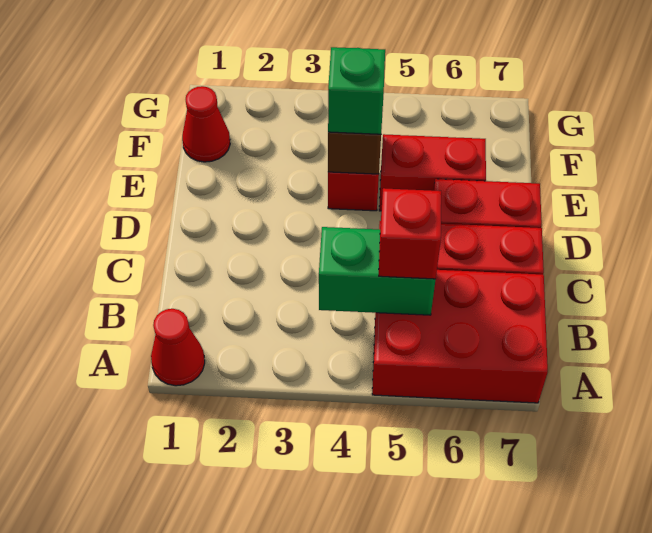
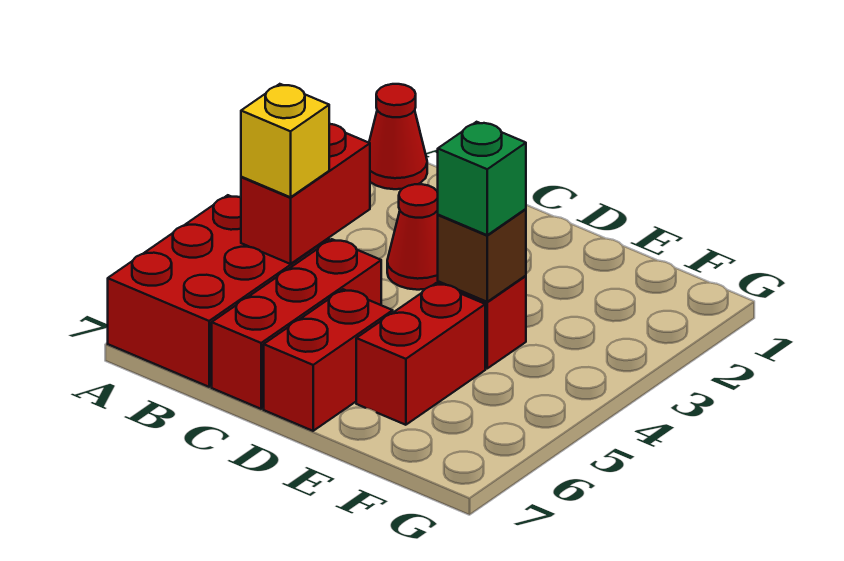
green 1x2 brick [319,227,436,315] -> red 1x2 brick [241,124,370,264]
red 1x1 brick [379,188,441,279] -> yellow 1x1 brick [241,84,329,197]
red 1x1 cone [182,86,230,162] -> red 1x1 cone moved to [387,184,438,290]

